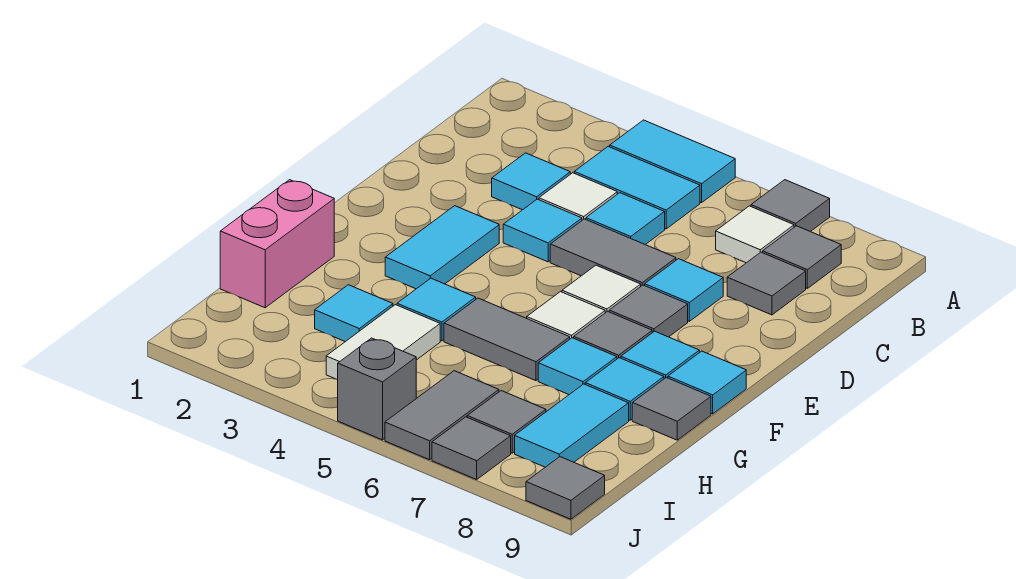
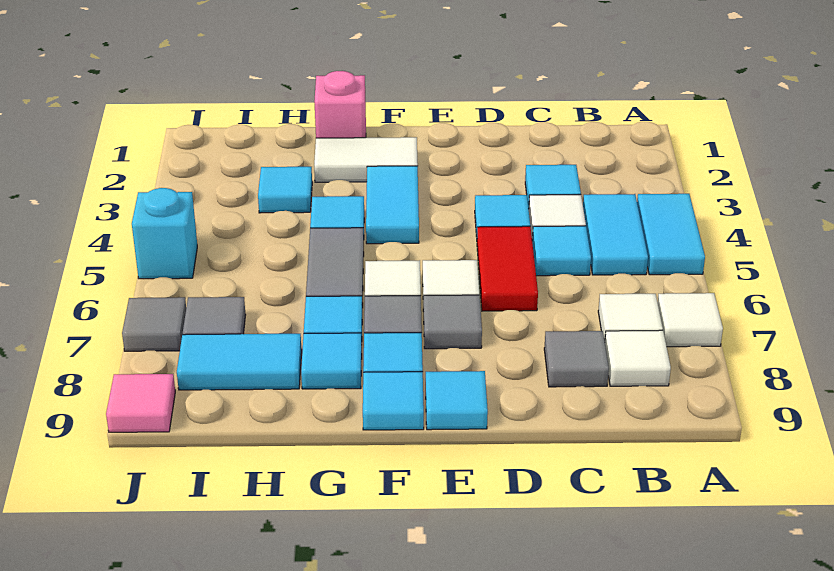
grey 1x1 tile [751,180,830,232] -> white 1x1 tile [658,293,723,347]
grey 1x1 tile [763,226,841,288] -> white 1x1 tile [605,330,671,386]
grey 1x2 tile [550,219,676,286] -> red 1x2 tile [477,226,538,311]
cyan 1x1 tile [645,259,723,321] -> cyan 1x1 tile moved to [426,371,488,430]
cyan 1x2 tile [385,206,499,289] -> cyan 1x2 tile turned to [366,166,419,244]
pink 1x2 brick [220,180,334,308] -> pink 1x1 brick [314,71,366,138]
grey 1x1 tile [632,378,711,440] -> none
white 1x2 tile [326,305,440,380] -> white 1x2 tile moved to [314,137,418,182]
grey 1x2 tile [385,371,499,460] -> none
grey 1x1 brick [338,338,416,440] -> cyan 1x1 brick [132,188,197,279]
grey 1x1 tile [526,457,605,519] -> pink 1x1 tile [106,374,175,432]

